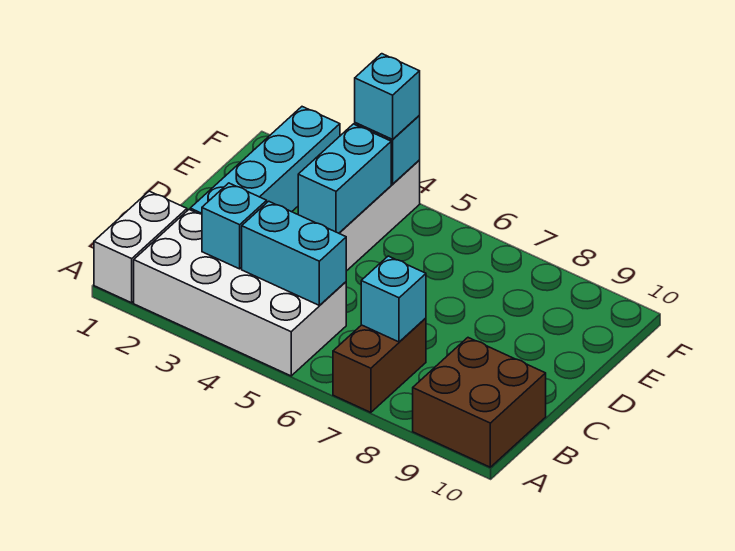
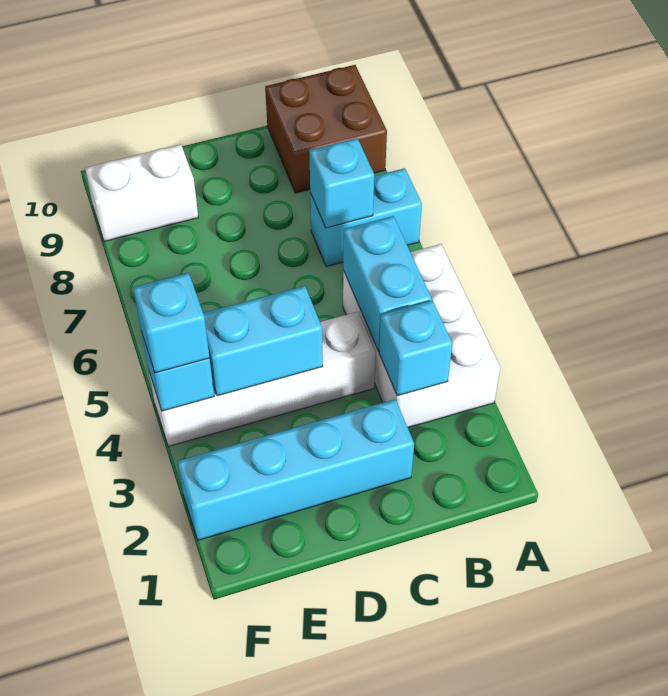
white 1x2 brick [94,191,187,303] -> white 1x2 brick moved to [85,144,198,242]
white 2x4 brick [134,210,346,376] -> white 2x3 brick [343,244,500,428]
brown 1x2 brick [333,318,426,412] -> cyan 1x2 brick [310,168,422,267]

